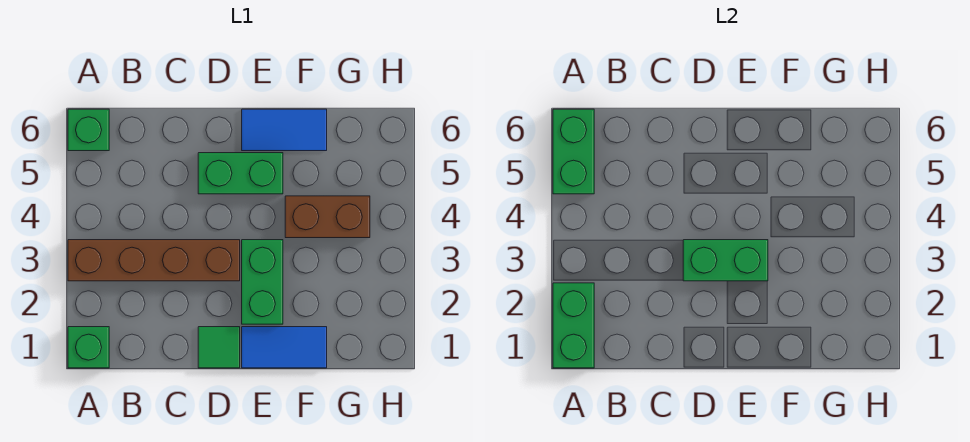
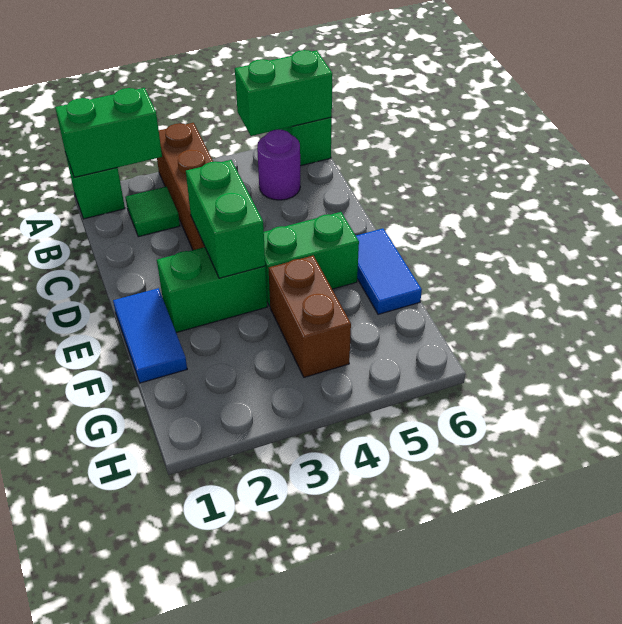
none -> purple 1x1 round brick [257,129,300,200]
green 1x1 tile [198,327,240,368] -> green 1x1 tile moved to [126,187,180,237]
green 1x2 brick [198,153,283,194] -> green 1x2 brick turned to [264,212,359,306]

